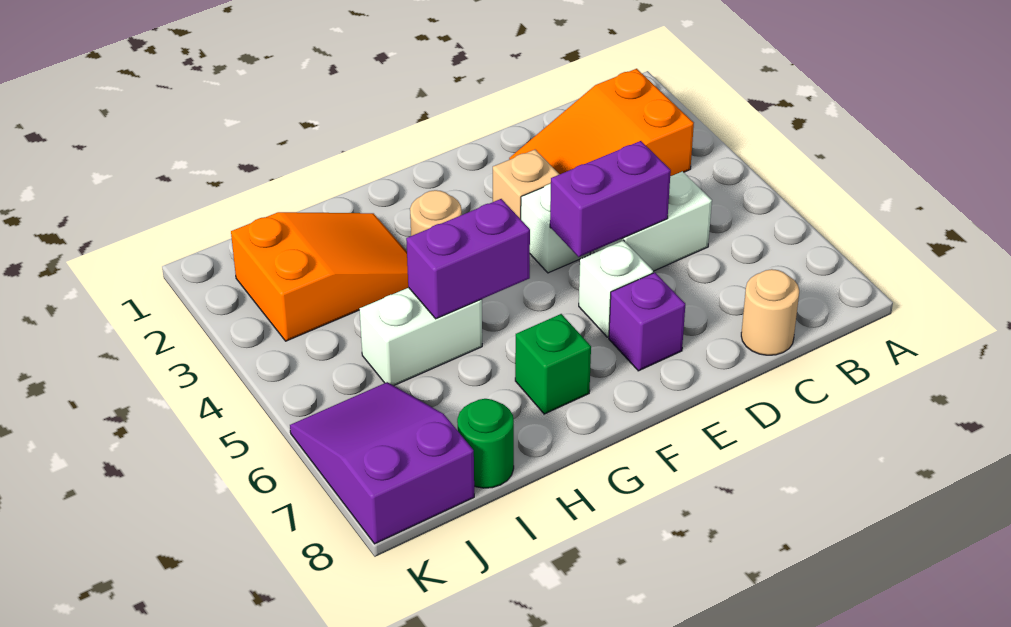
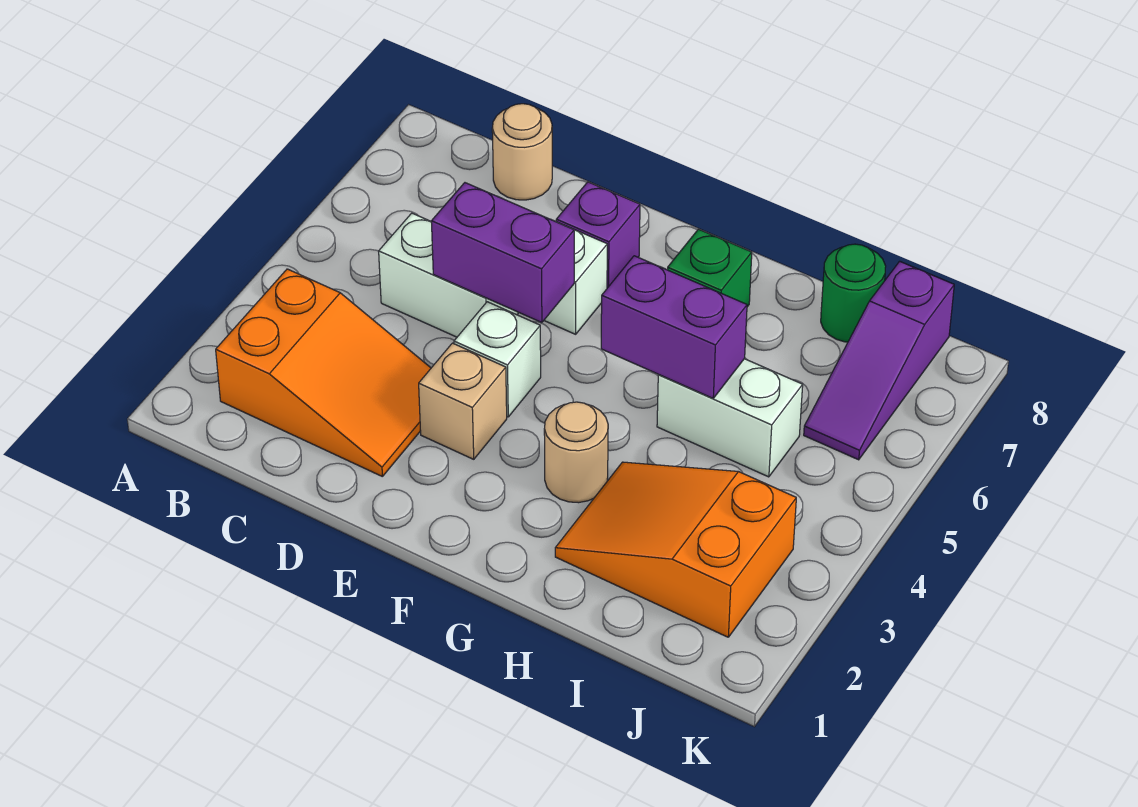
purple 2x3 slope [290,382,474,544] -> purple 1x3 slope [804,261,954,460]

